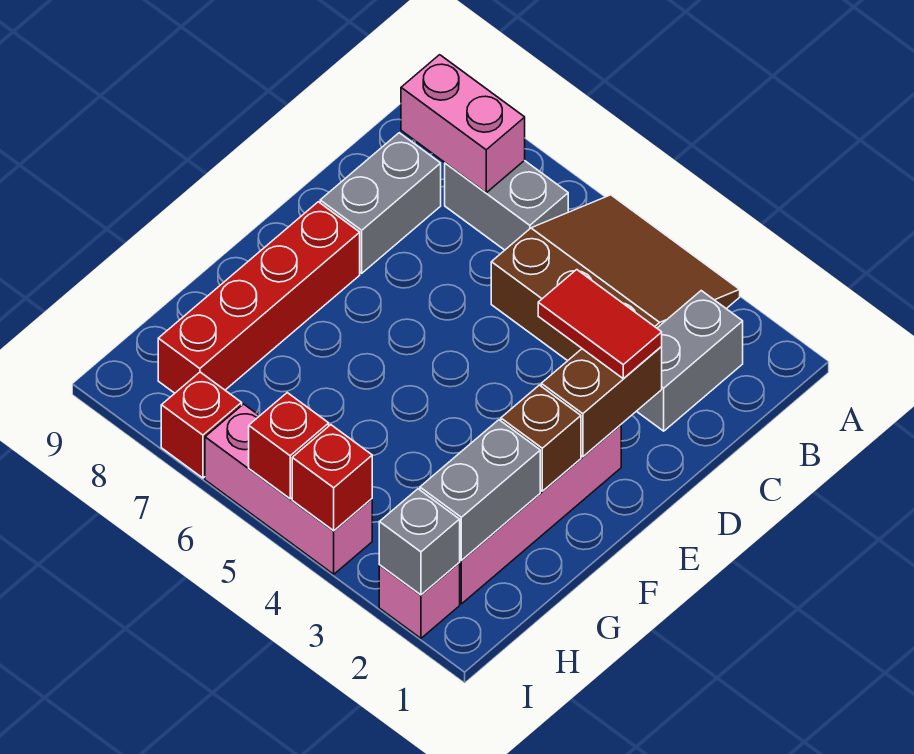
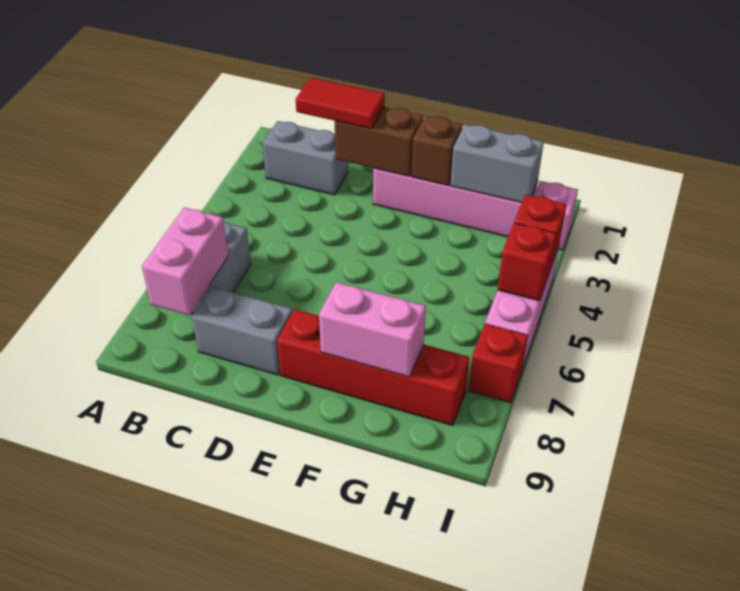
brown 3x3 slope [491,195,740,361] -> none
red 1x2 tile [538,270,662,378] -> red 1x2 tile turned to [296,77,385,129]
none -> pink 1x2 brick [319,282,426,377]
grey 1x1 brick [379,489,460,595] -> none

